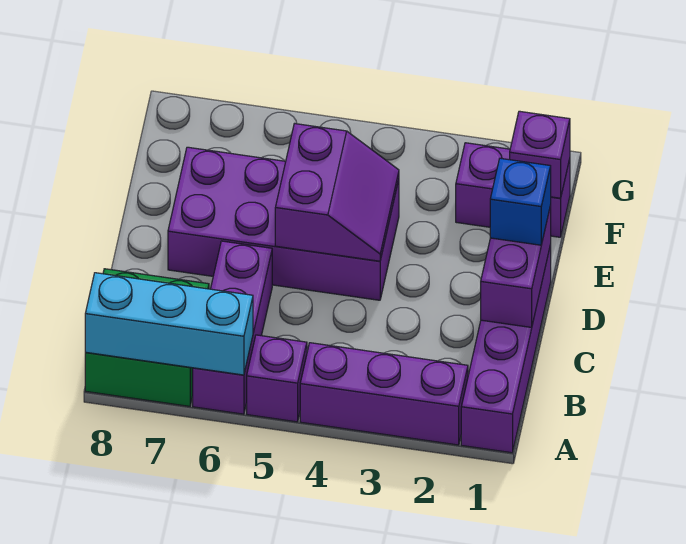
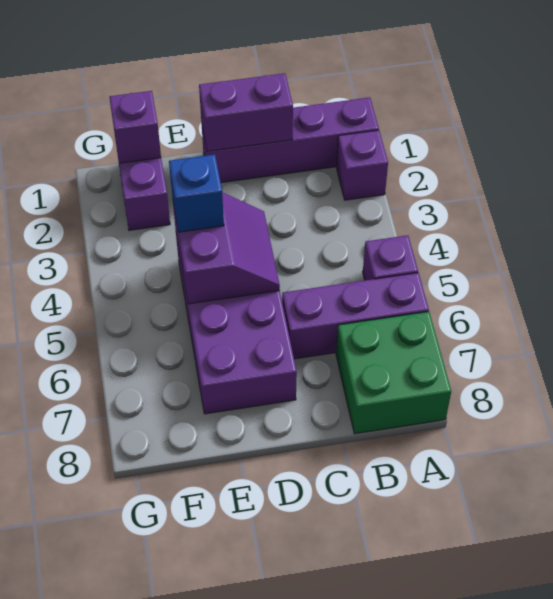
purple 1x3 brick [300,343,468,445] -> purple 1x1 brick [337,130,388,200]
cyan 1x3 brick [85,273,253,375] -> none
blue 1x1 brick [490,158,551,245] -> blue 1x1 brick moved to [169,154,224,232]
purple 2x2 slope [275,124,399,261] -> purple 2x2 slope turned to [173,192,280,304]

